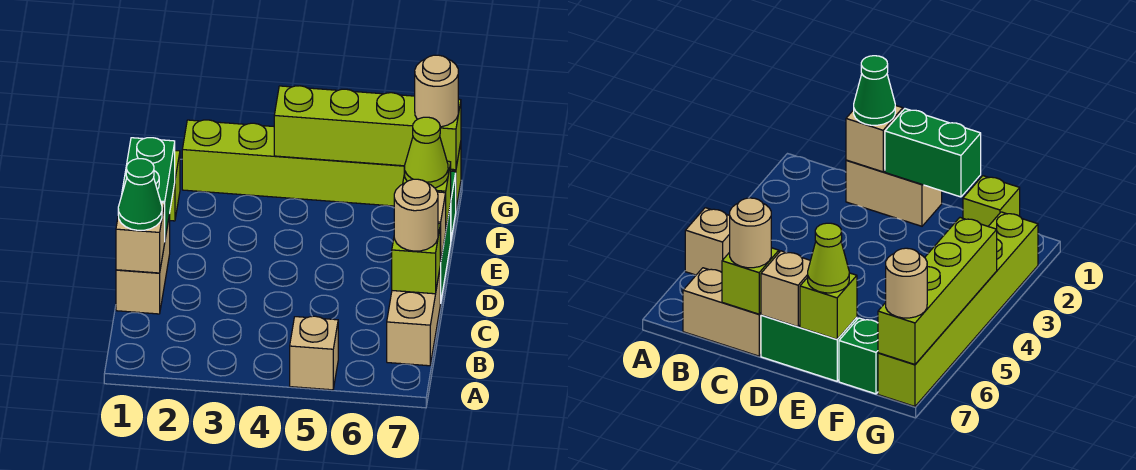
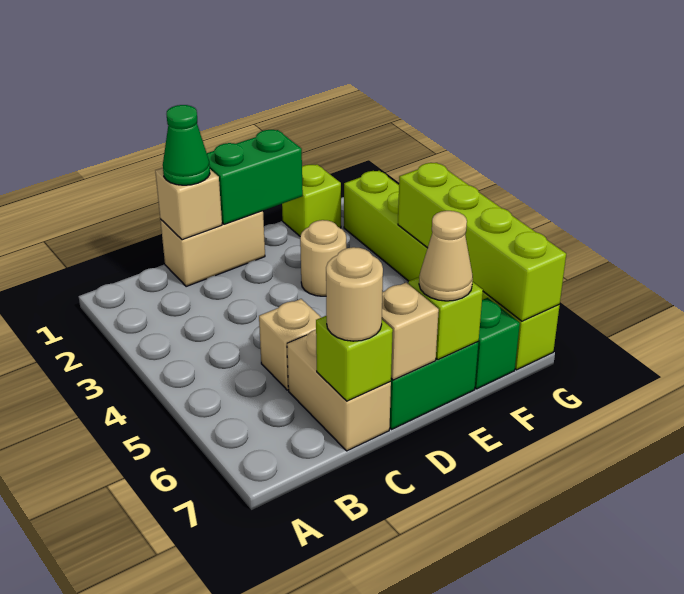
tan 1x1 brick [290,316,338,390] -> tan 1x1 brick moved to [259,299,321,390]
tan 1x2 brick [387,270,440,366] -> tan 1x2 brick turned to [287,329,391,451]
lime 1x1 cone [404,117,448,188] -> tan 1x1 cone [419,211,473,301]
tan 1x1 round brick [415,55,458,127] -> tan 1x1 round brick moved to [300,220,346,296]

